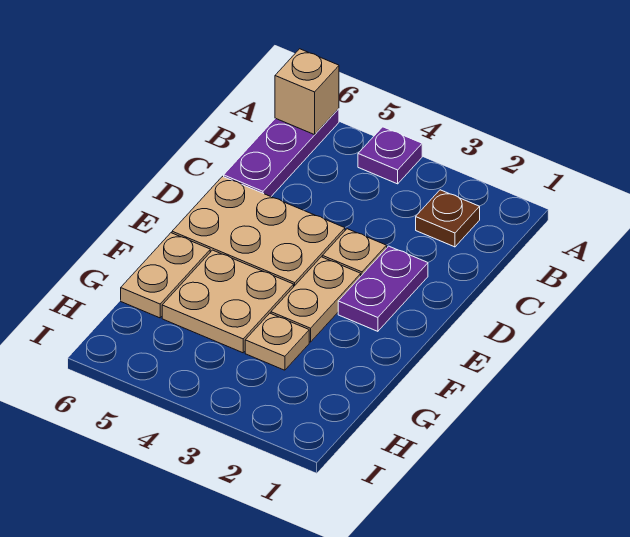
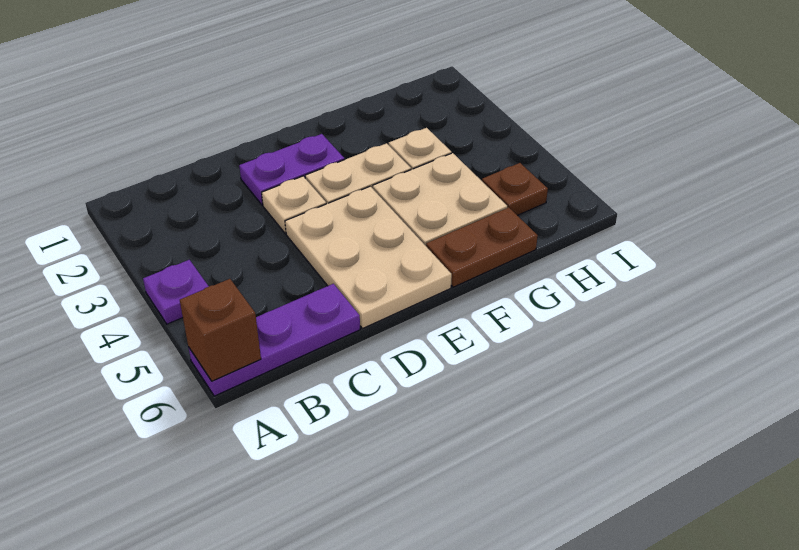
tan 1x1 brick [275,49,339,135] -> brown 1x1 brick [180,279,261,381]
brown 1x1 plate [416,190,480,247] -> brown 1x1 plate moved to [482,163,548,215]
tan 1x2 plate [121,233,210,318] -> brown 1x2 plate [426,207,538,287]

